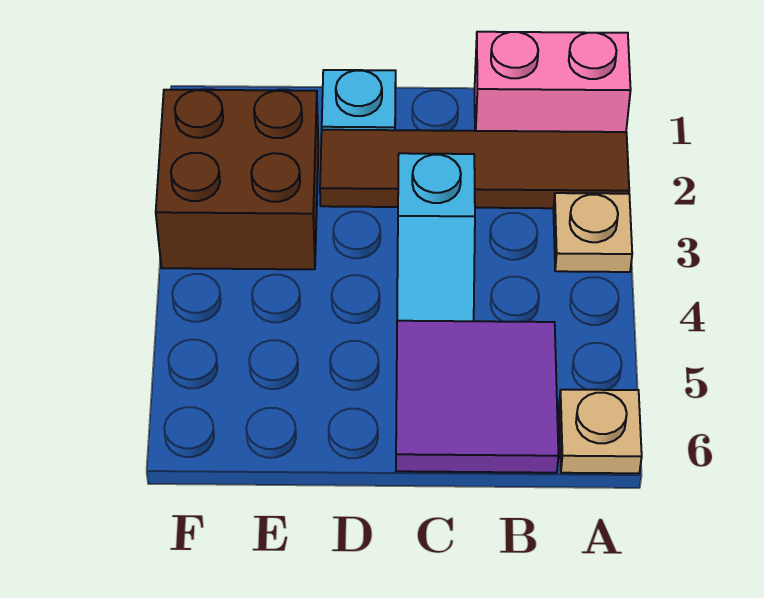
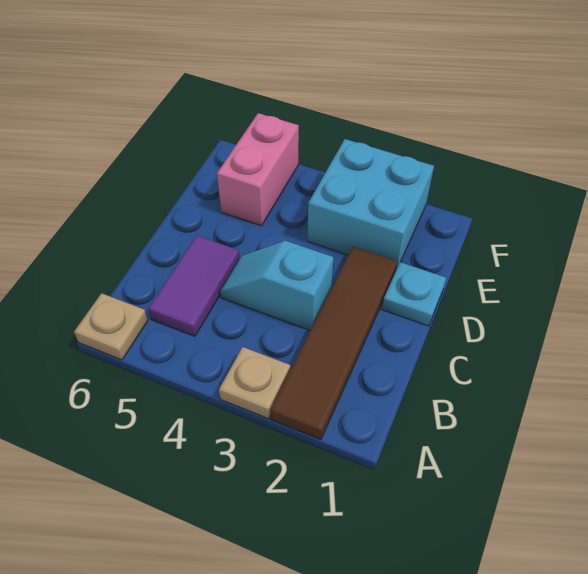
pink 1x2 brick [475,32,631,132] -> pink 1x2 brick moved to [217,113,299,226]
purple 2x2 tile [396,321,558,473] -> purple 1x2 tile [148,236,240,336]
brown 2x2 brick [156,90,318,269] -> cyan 2x2 brick [307,139,434,270]

